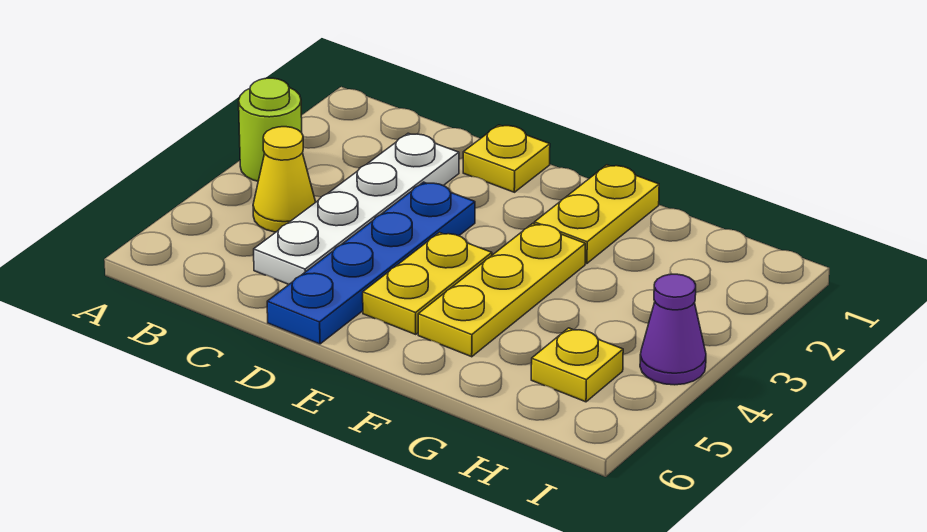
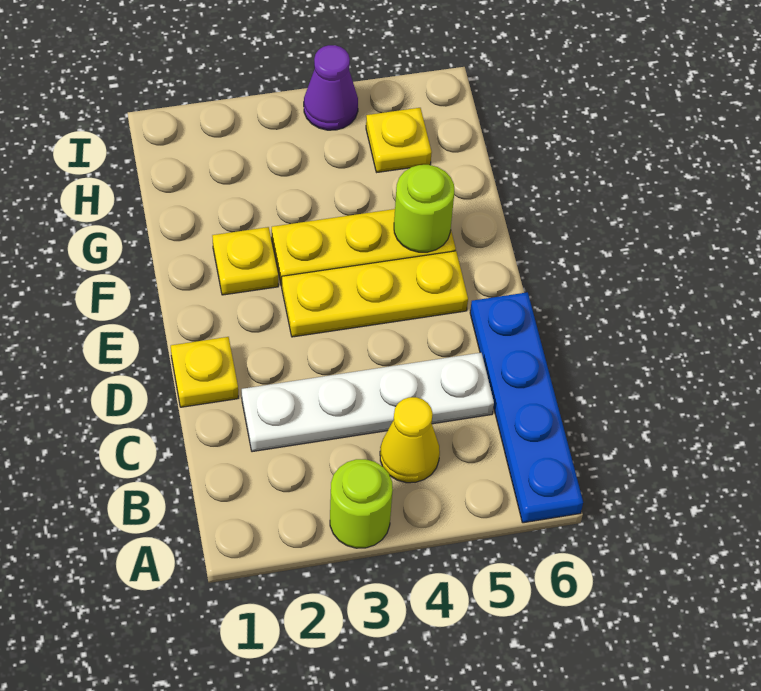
blue 1x4 plate [267,182,475,344] -> blue 1x4 plate turned to [470,292,583,523]
yellow 1x2 plate [363,232,492,334] -> yellow 1x3 plate [282,251,468,337]
yellow 1x2 plate [534,165,659,264] -> yellow 1x1 plate [212,227,278,295]
none -> lime 1x1 round brick [394,165,454,252]

